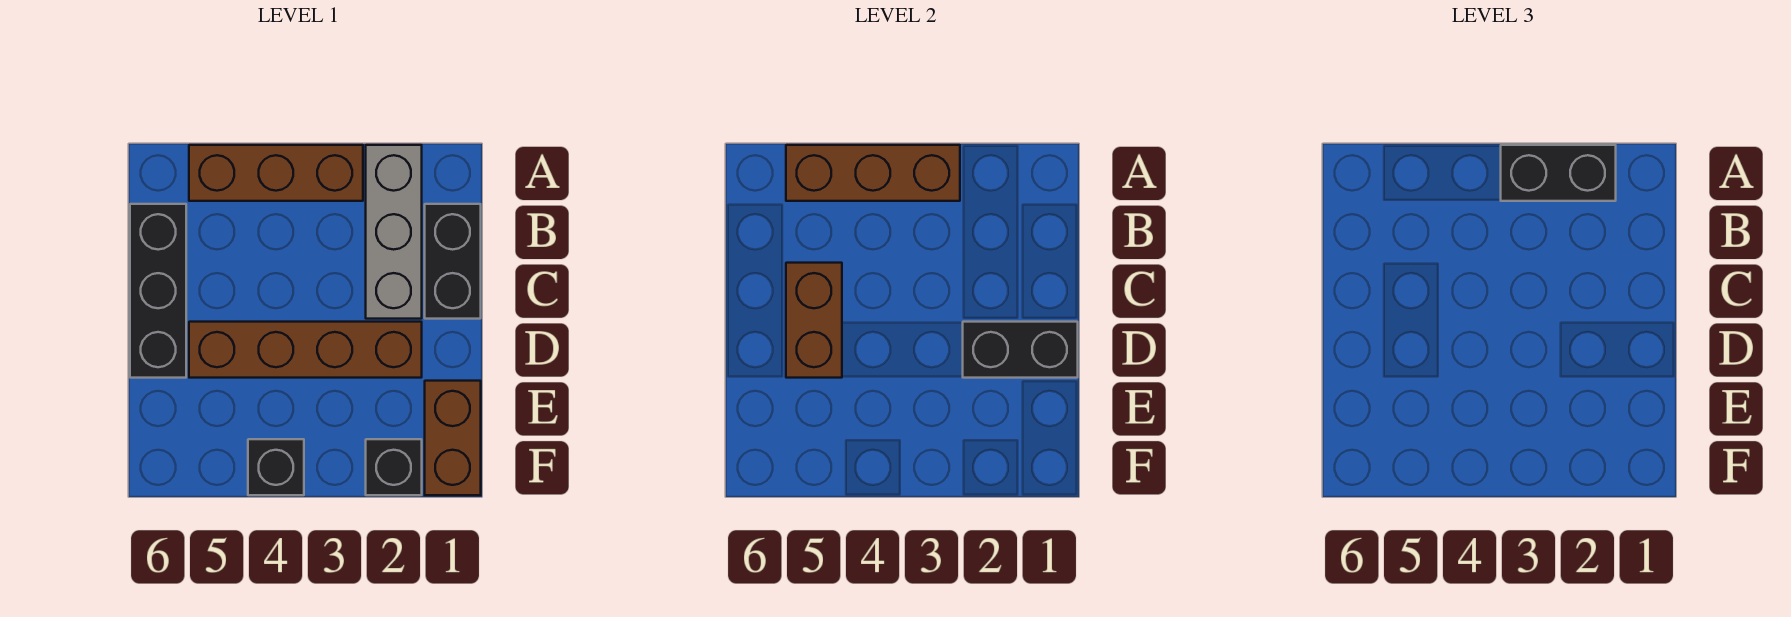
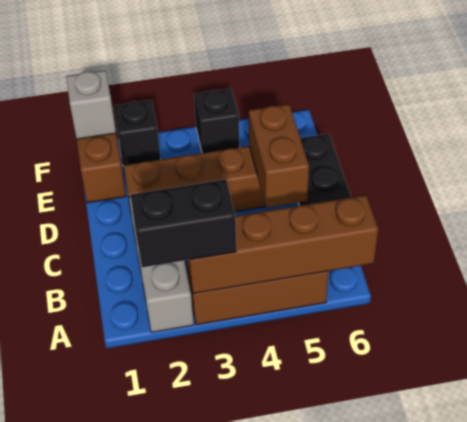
brown 1x3 brick [786,145,960,201] -> brown 1x4 brick [187,195,378,294]
black 1x2 brick [425,204,481,319] -> none
black 1x2 brick [963,322,1078,378] -> none
none -> grey 1x1 brick [66,70,116,139]

